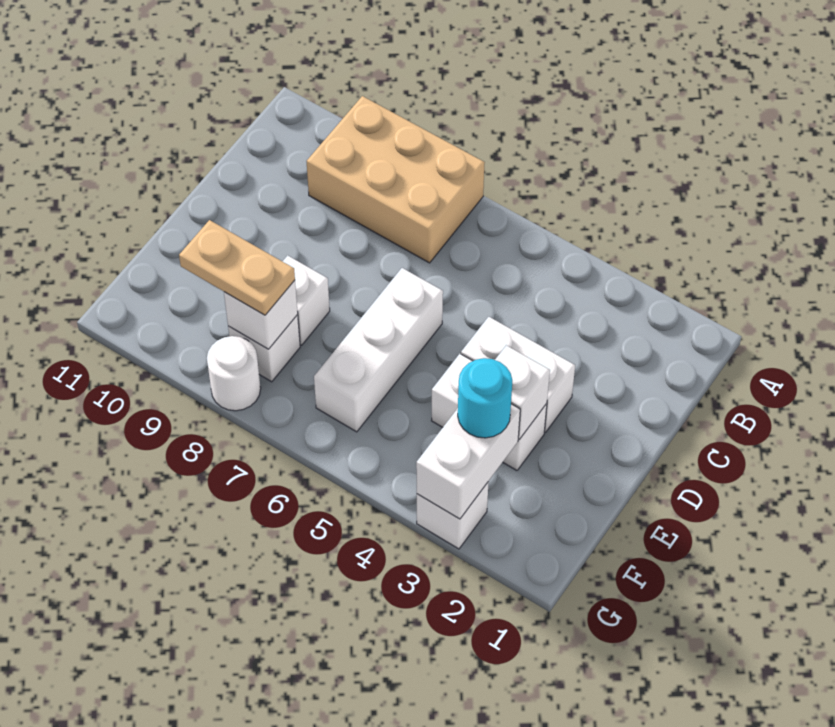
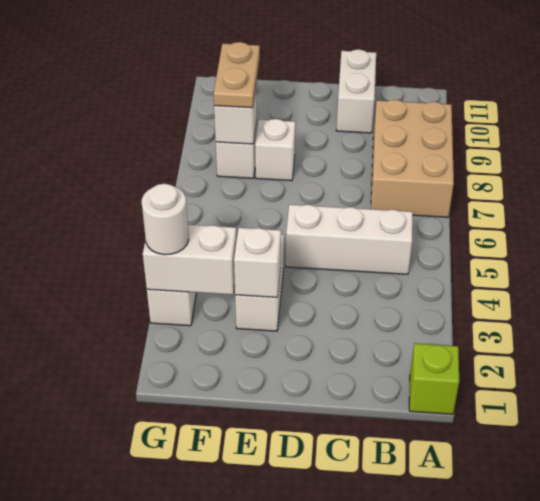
none -> lime 1x1 brick [409,343,459,414]
white 1x2 brick [461,317,575,433] -> white 1x2 brick moved to [336,49,376,133]
white 1x3 brick [314,268,443,432] -> white 1x3 brick moved to [286,205,413,274]
cyan 1x1 round brick [458,358,512,438] -> none
white 1x1 round brick [207,336,261,411] -> white 1x1 round brick moved to [142,184,189,255]

